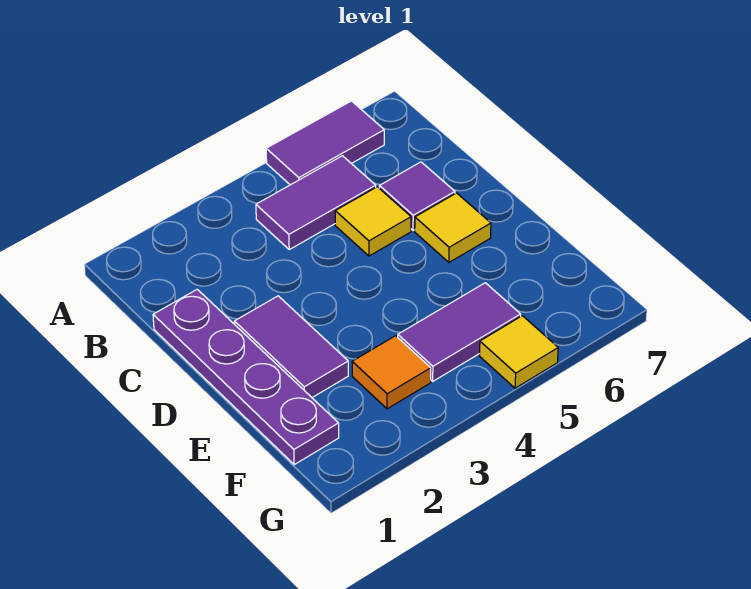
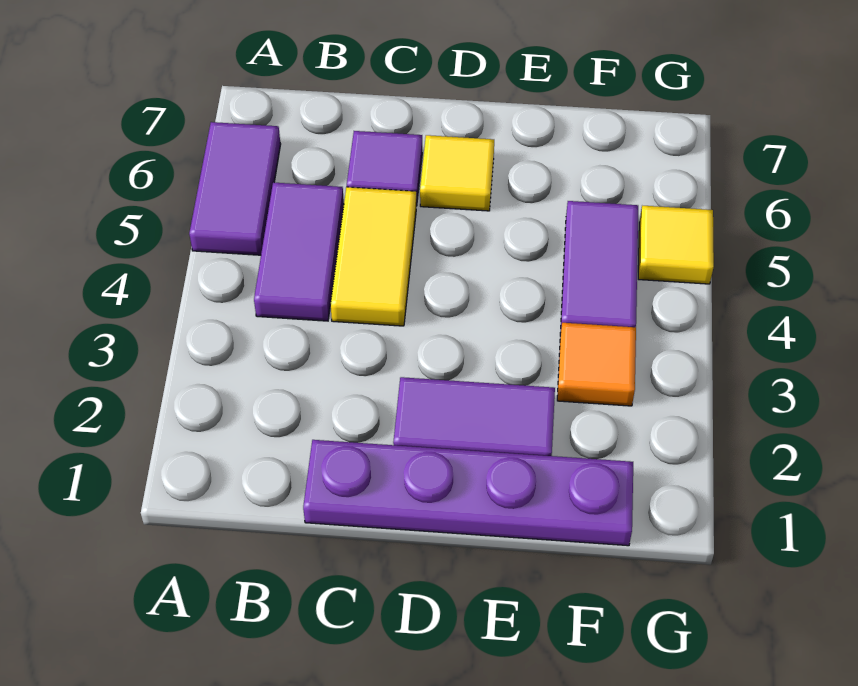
yellow 1x1 tile [335,187,411,256] -> yellow 1x2 tile [331,187,416,326]

